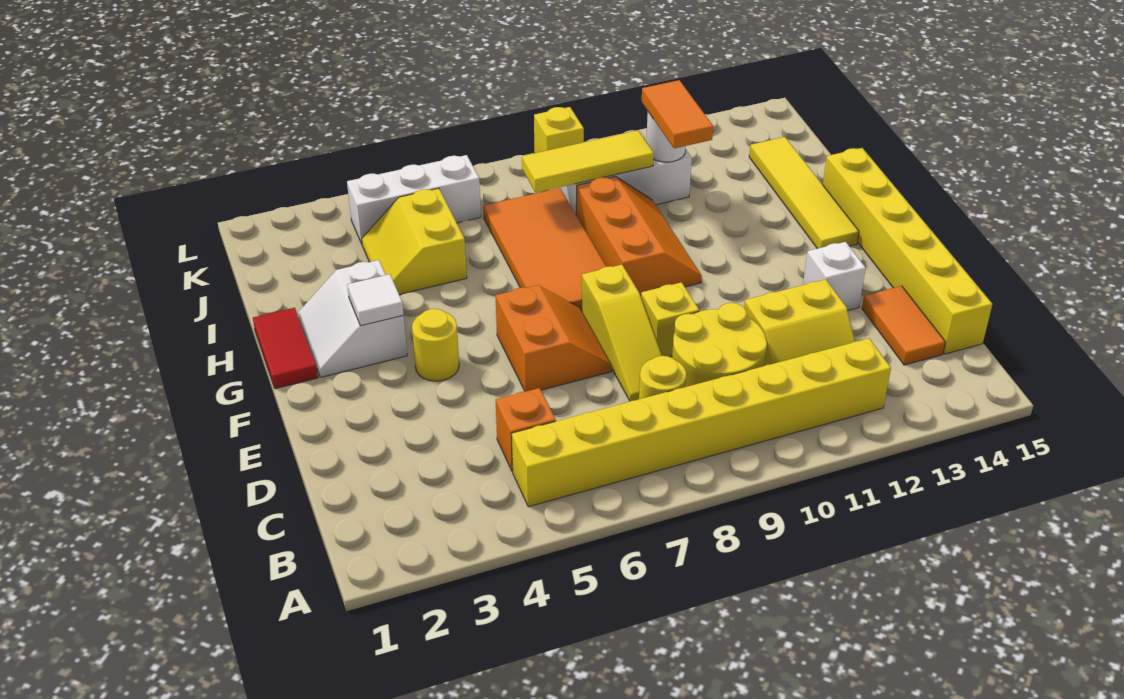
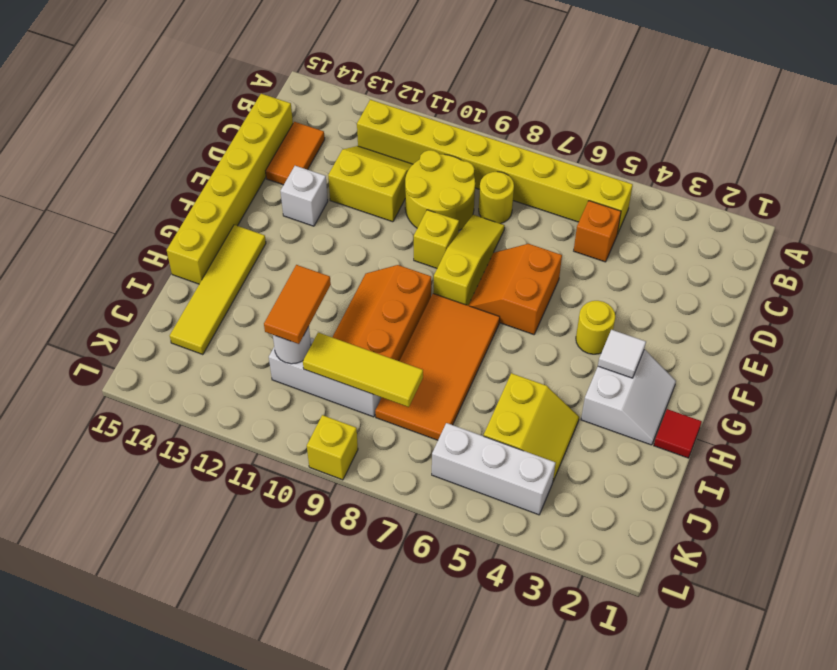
red 1x2 tile [253,308,318,389] -> red 1x1 tile [654,409,702,458]

